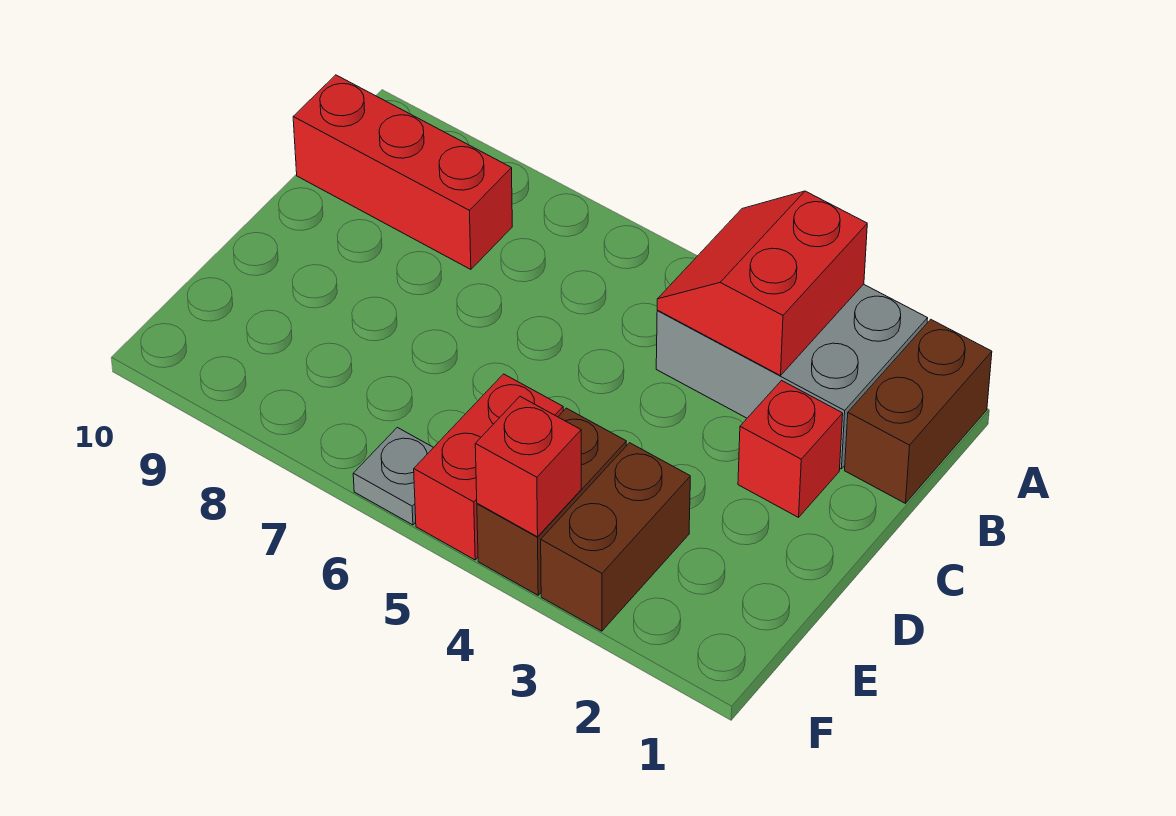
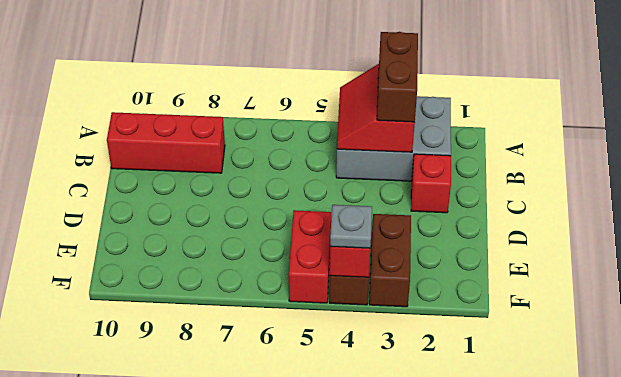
brown 1x2 brick [845,319,992,503] -> brown 1x2 brick moved to [377,32,418,122]
grey 1x1 plate [353,427,434,525] -> grey 1x1 plate moved to [330,205,372,248]

